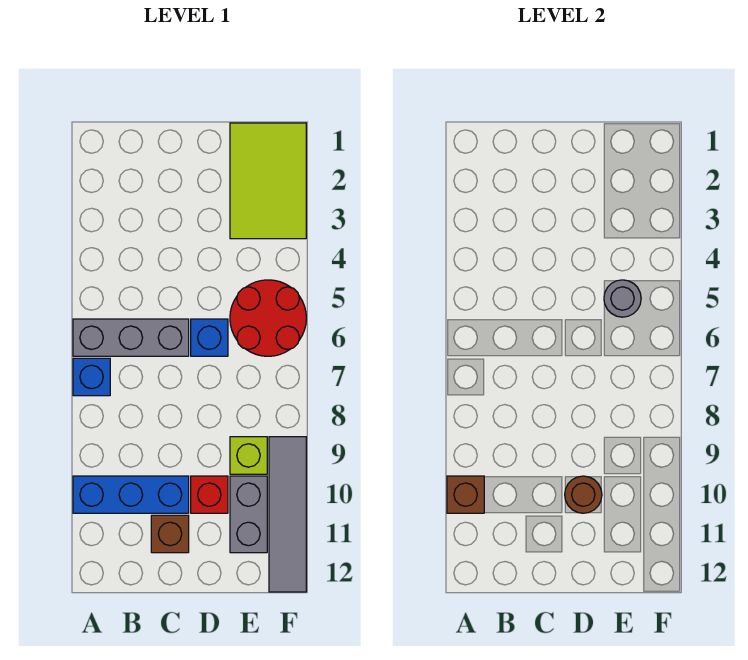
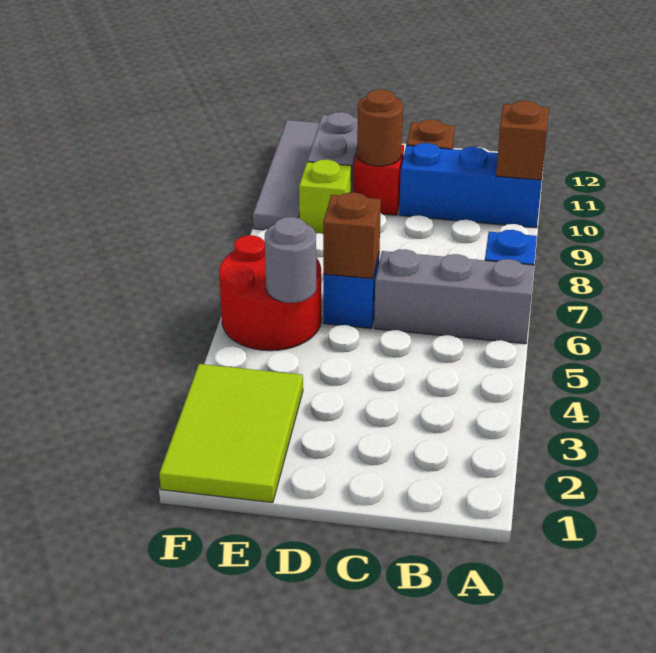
none -> brown 1x1 brick [323,192,381,279]

